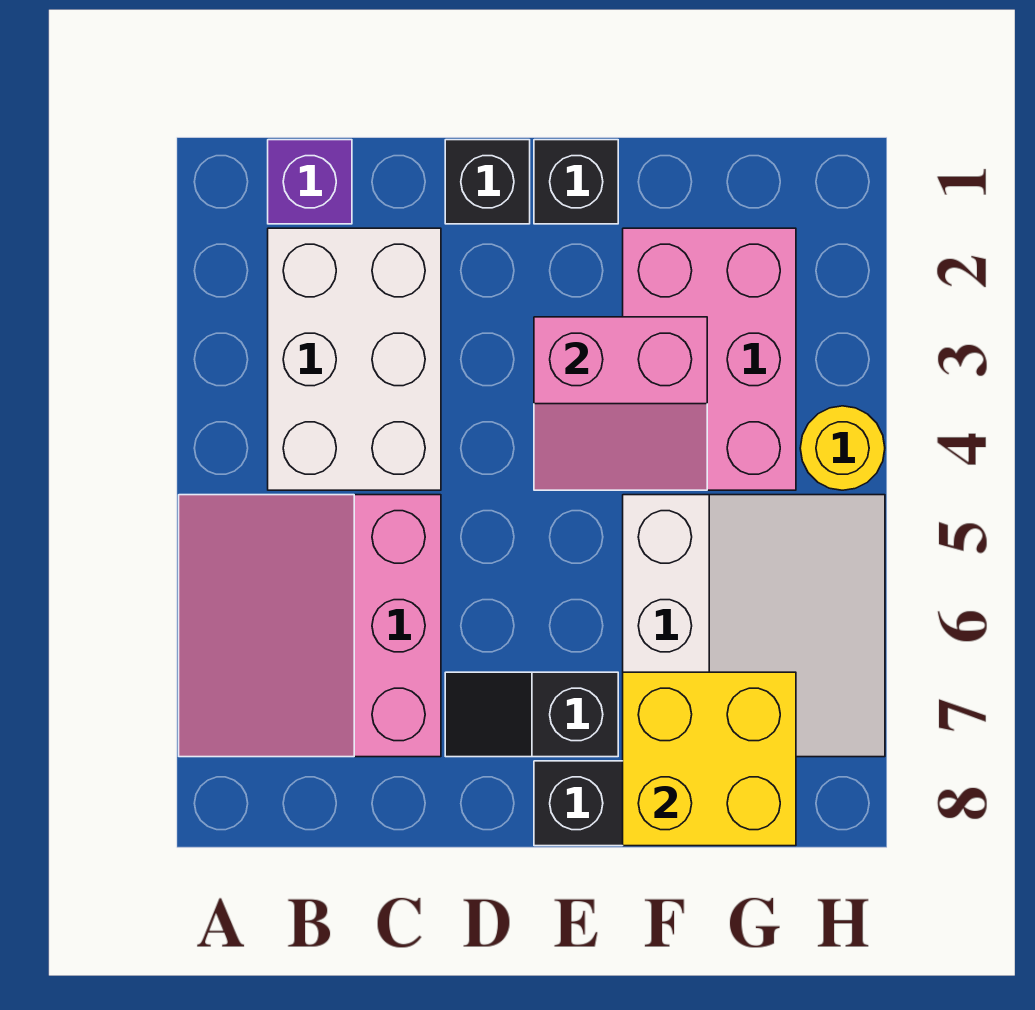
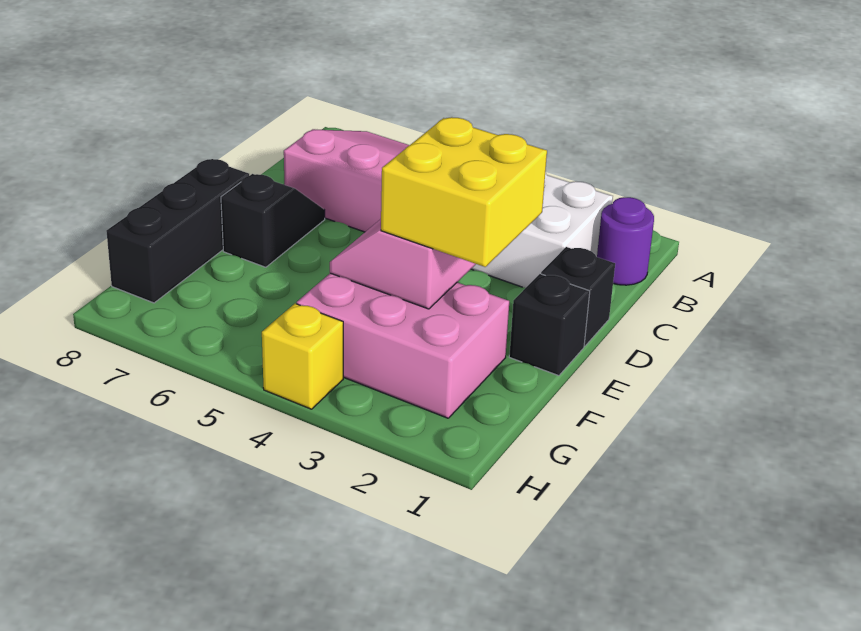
purple 1x1 brick [268,140,352,224] -> purple 1x1 round brick [597,197,654,285]
white 3x3 slope [623,495,885,757] -> none
yellow 2x2 brick [623,672,796,846] -> yellow 2x2 brick moved to [381,117,547,267]
yellow 1x1 round brick [800,406,885,490] -> yellow 1x1 brick [262,304,343,409]

